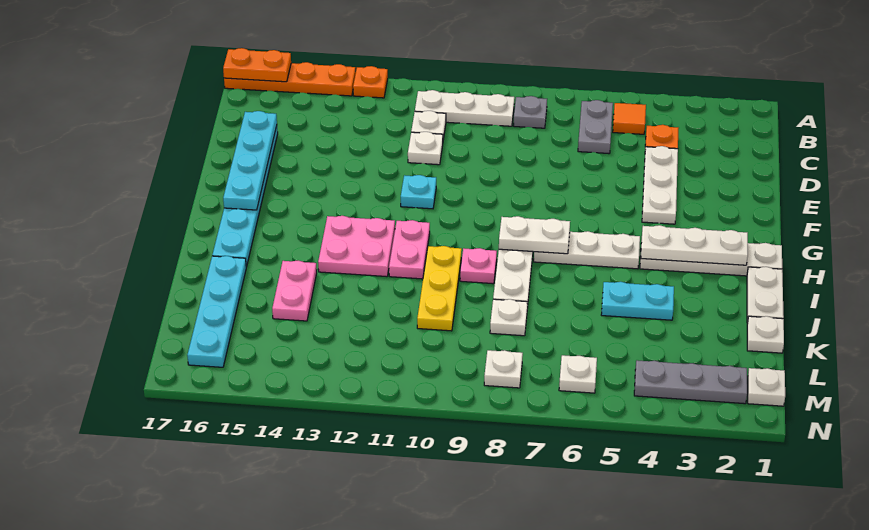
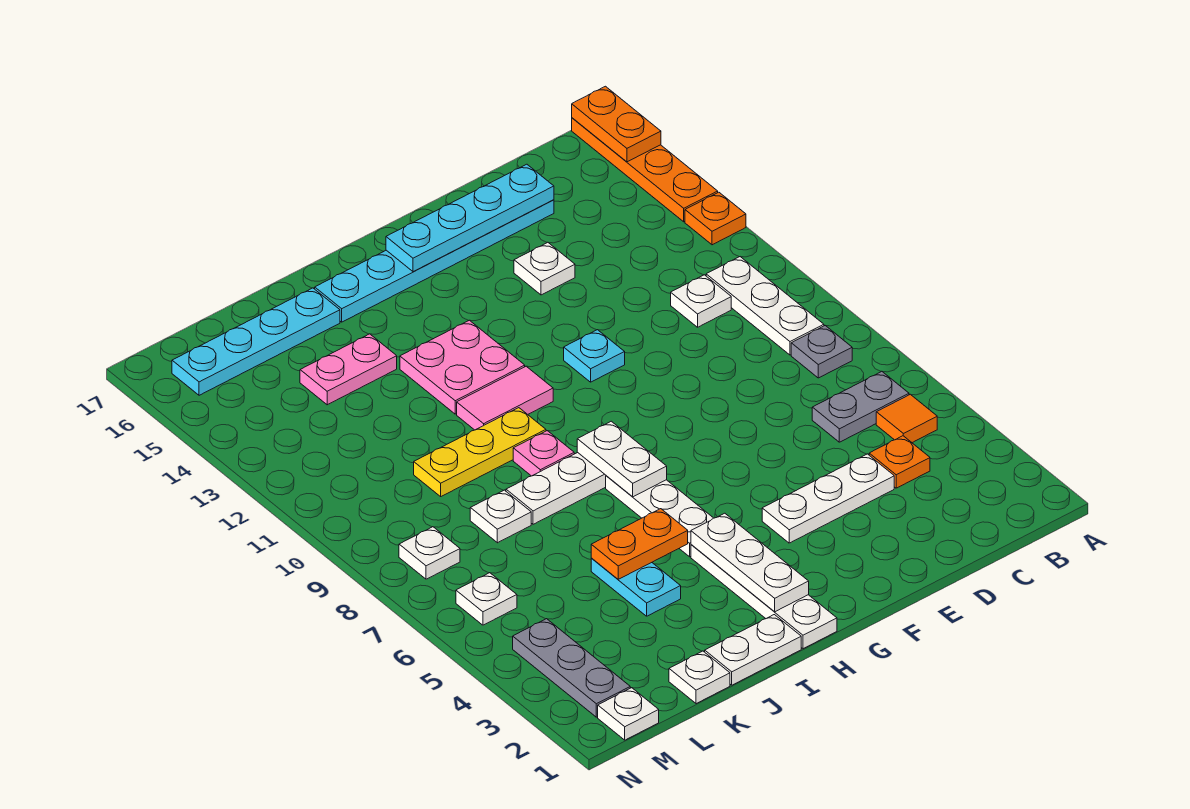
white 1x1 plate [408,132,443,165] -> white 1x1 plate moved to [514,242,575,295]
pink 1x2 plate [389,220,430,279] -> pink 1x2 tile [457,366,553,430]
none -> orange 1x2 plate [591,509,688,579]

